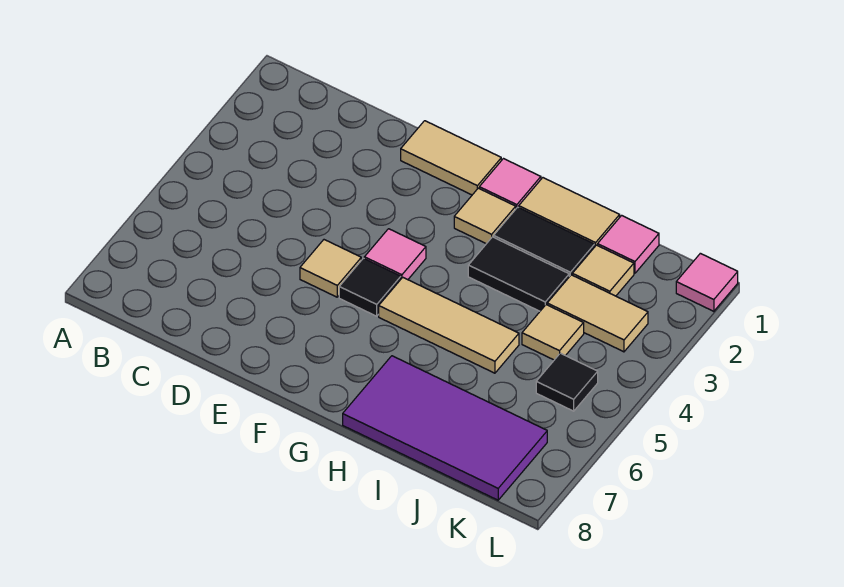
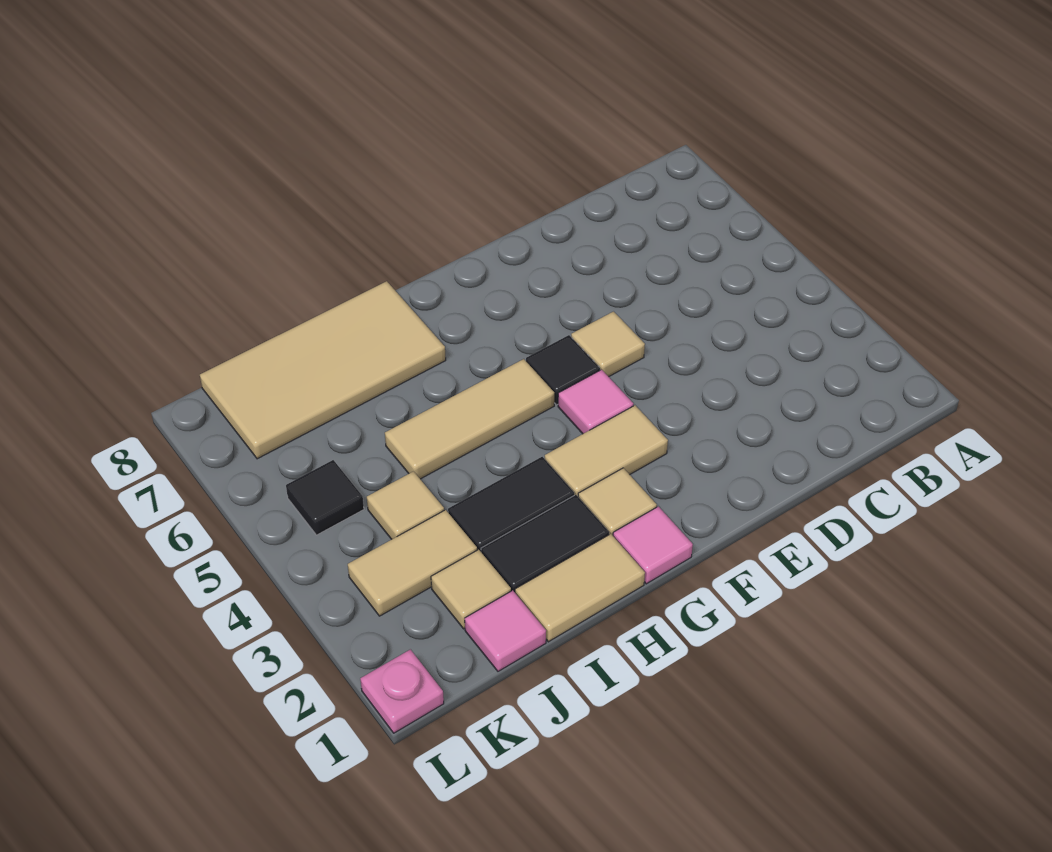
tan 1x2 tile [401,121,501,195] -> tan 1x2 tile moved to [545,405,668,496]
purple 2x4 tile [343,356,547,500] -> tan 2x4 tile [200,281,446,459]
pink 1x1 tile [676,253,738,311] -> pink 1x1 plate [360,649,444,733]

